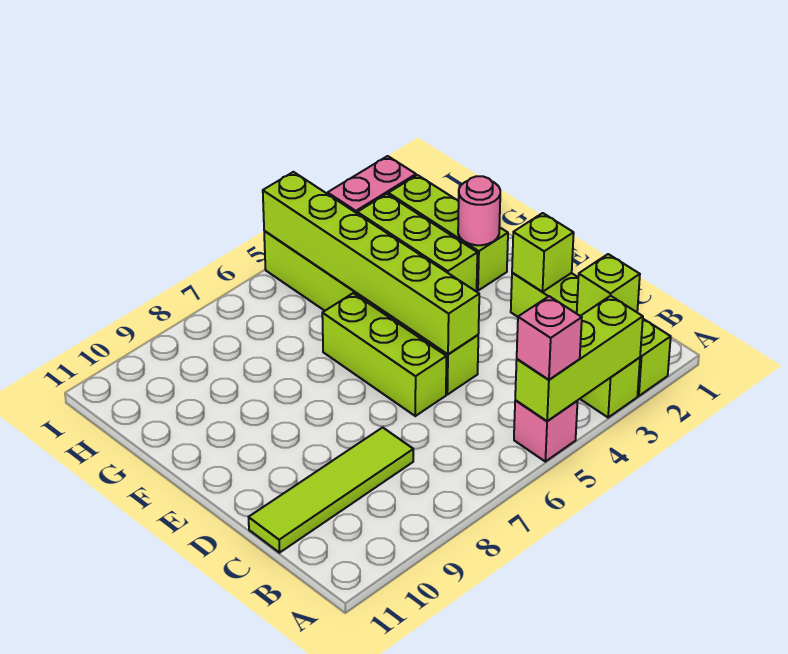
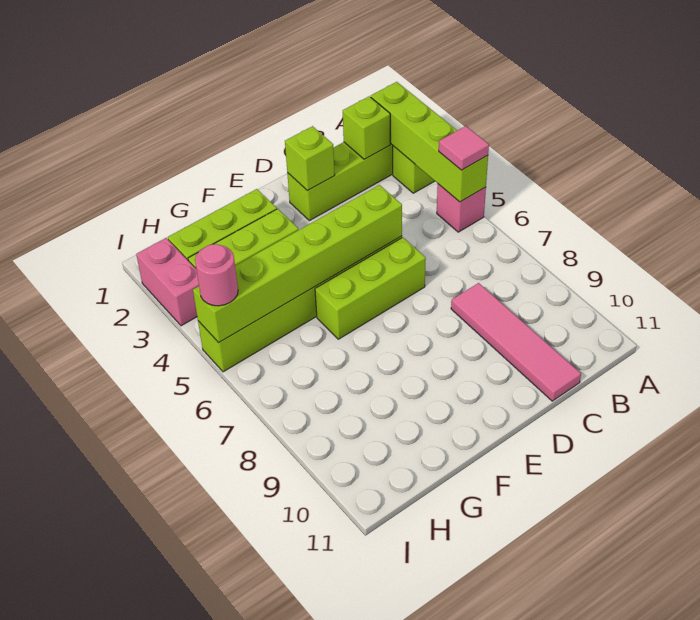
lime 1x3 brick [515,296,643,421] -> lime 1x4 brick [371,82,488,202]
pink 1x1 brick [517,296,582,380] -> pink 1x1 tile [439,126,489,170]
lime 1x4 tile [249,427,413,553] -> pink 1x4 tile [451,283,581,401]
pink 1x1 round brick [458,176,500,245] -> pink 1x1 round brick moved to [195,244,238,306]

